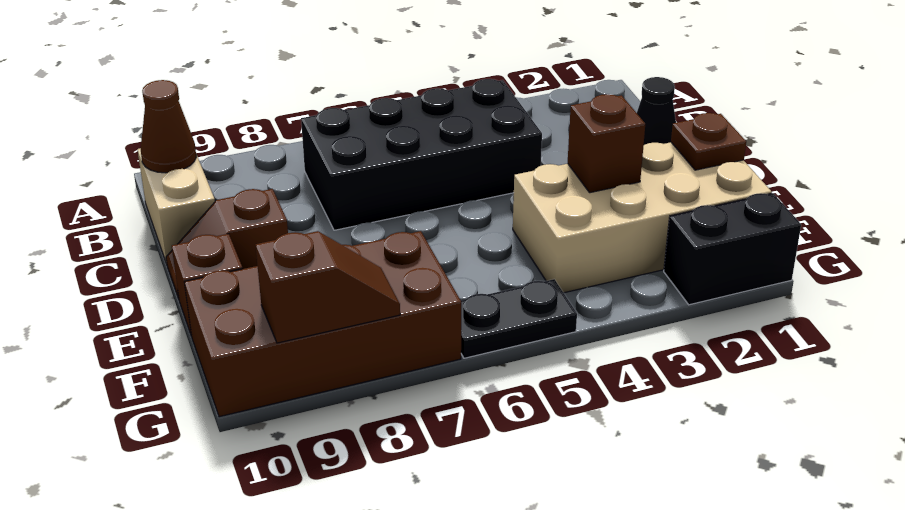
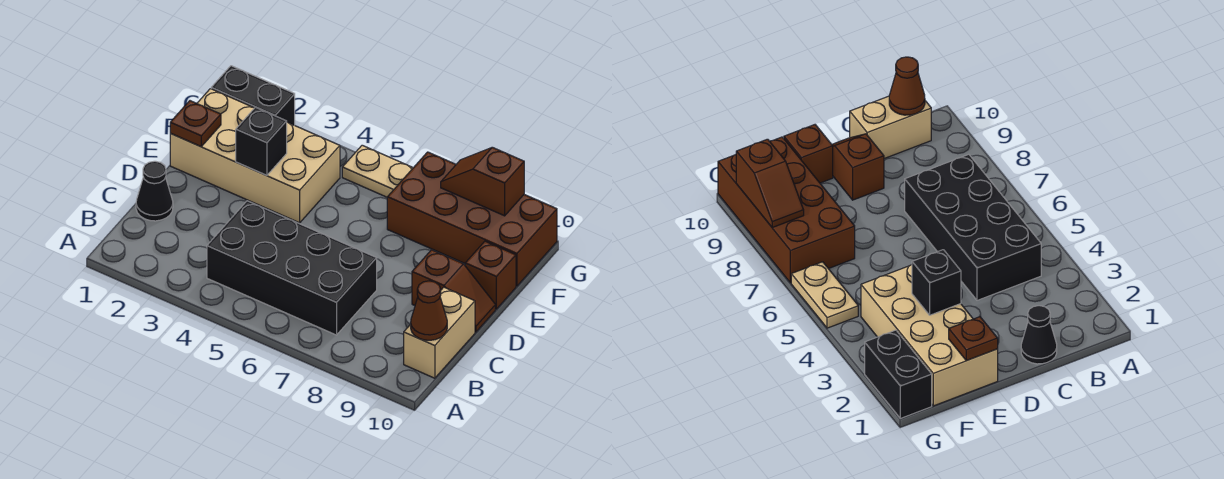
brown 1x1 brick [568,94,645,193] -> black 1x1 brick [236,107,287,175]
black 1x2 plate [461,279,577,358] -> tan 1x2 plate [342,145,413,197]

